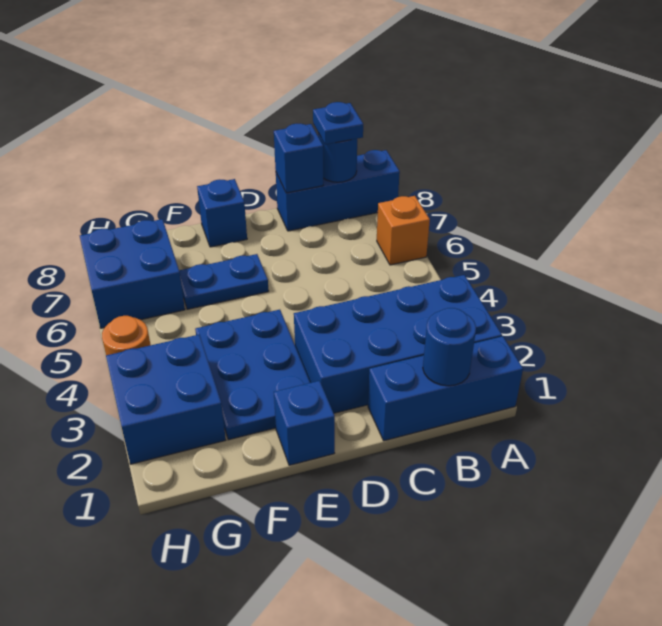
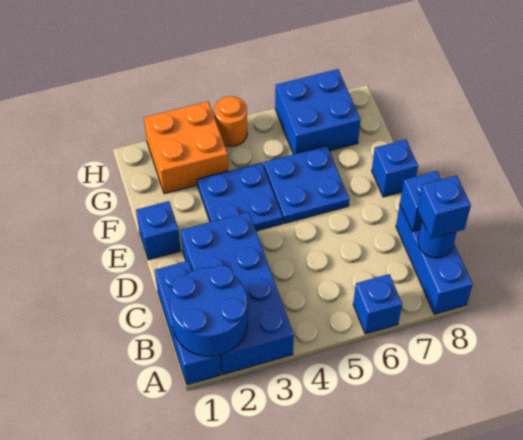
orange 1x1 brick [377,196,430,265] -> blue 1x1 brick [353,274,402,334]
blue 1x1 round brick [423,308,476,386] -> blue 2x2 round brick [170,265,248,356]
blue 1x1 plate [313,102,363,145] -> blue 1x1 brick [417,175,471,239]
blue 2x3 plate [195,310,310,440] -> blue 2x2 plate [197,162,283,231]
blue 1x2 plate [179,254,269,309] -> blue 2x2 plate [263,146,349,223]
blue 2x2 brick [106,335,226,464] -> orange 2x2 brick [144,101,228,194]

